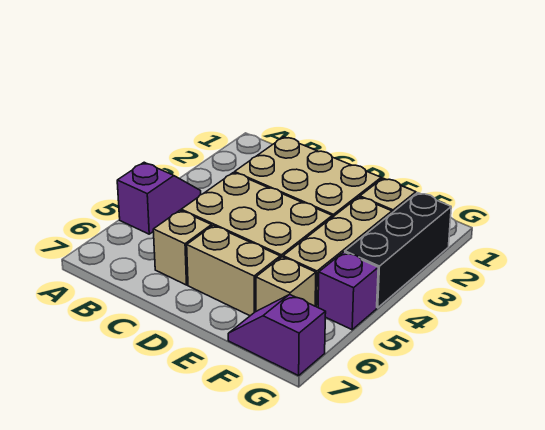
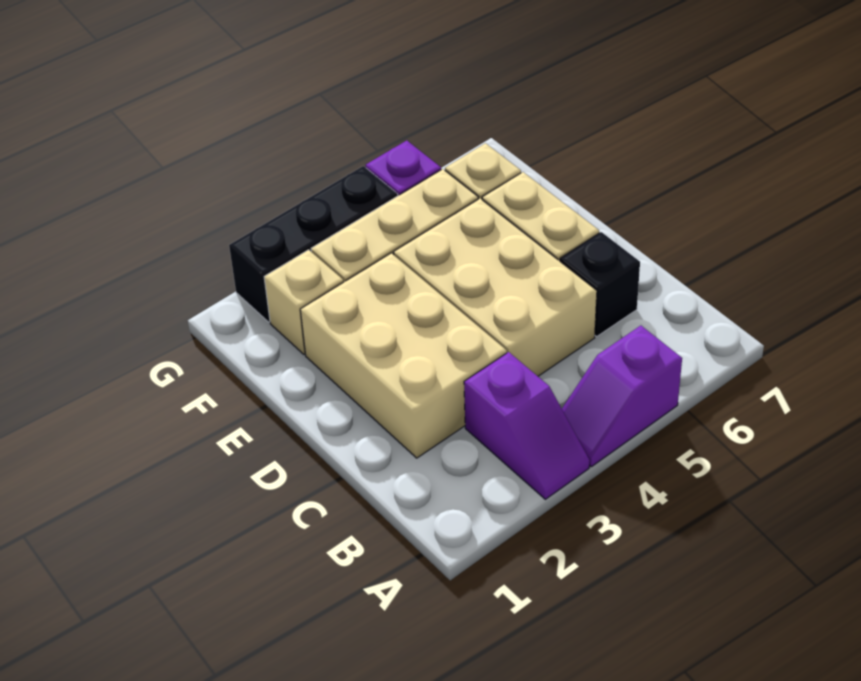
tan 1x1 brick [153,210,212,285] -> black 1x1 brick [560,232,640,336]
purple 1x2 slope [228,294,326,376] -> purple 1x2 slope moved to [464,352,590,499]

